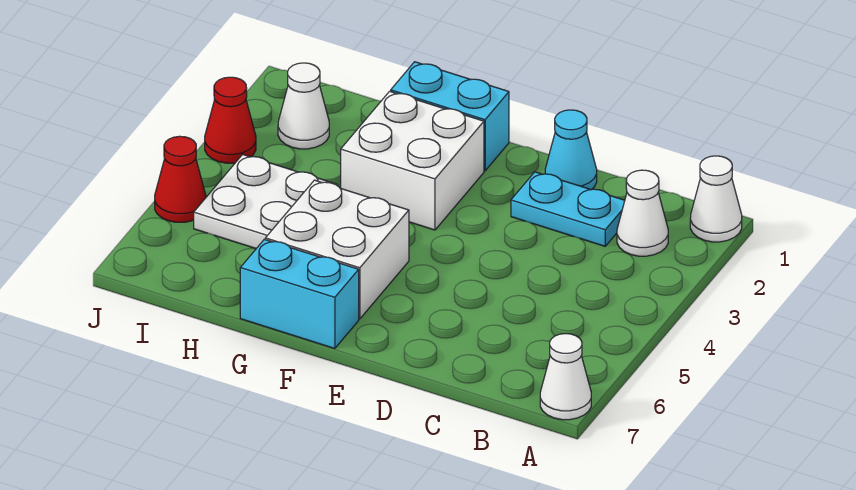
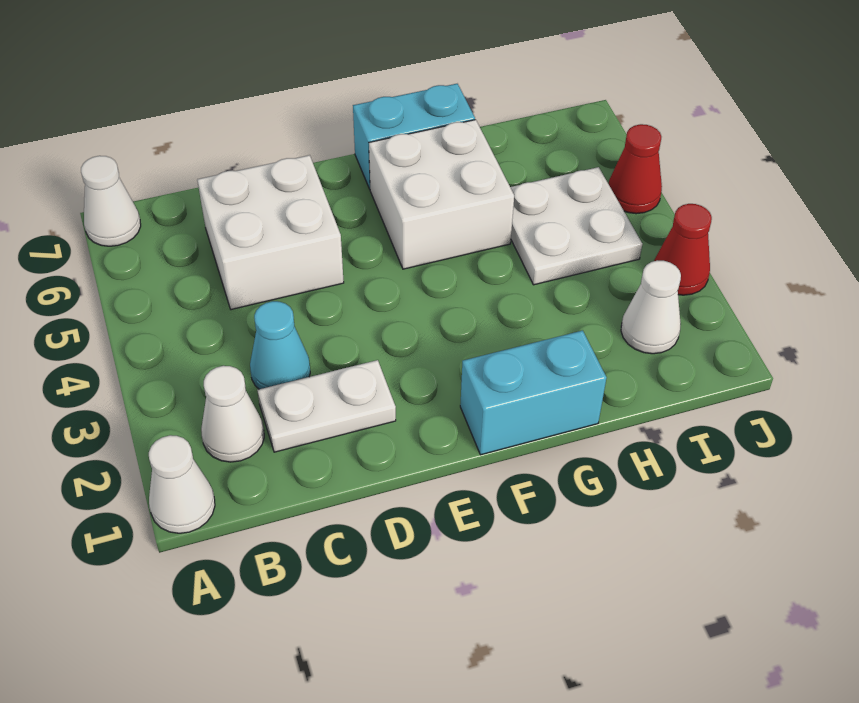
cyan 1x2 plate [511,172,625,246] -> white 1x2 plate [257,360,396,452]
cyan 1x1 cone [545,110,597,190] -> cyan 1x1 cone moved to [250,301,310,389]
white 2x2 brick [341,91,484,230] -> white 2x2 brick moved to [197,155,344,310]

